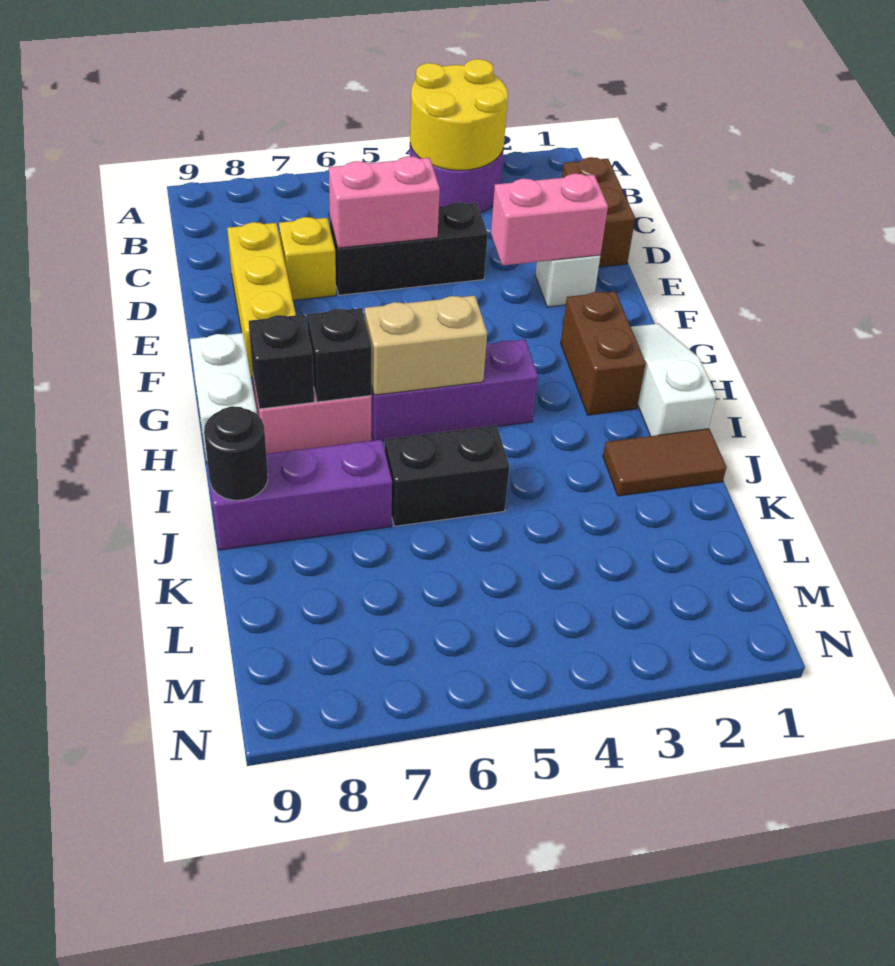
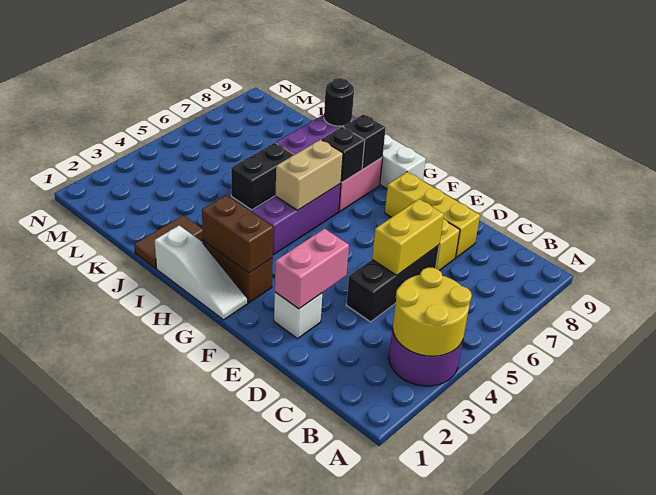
brown 1x2 brick [562,157,635,267] -> brown 1x2 brick moved to [202,195,273,273]
pink 1x2 brick [329,156,440,248] -> yellow 1x2 brick [372,199,444,275]

